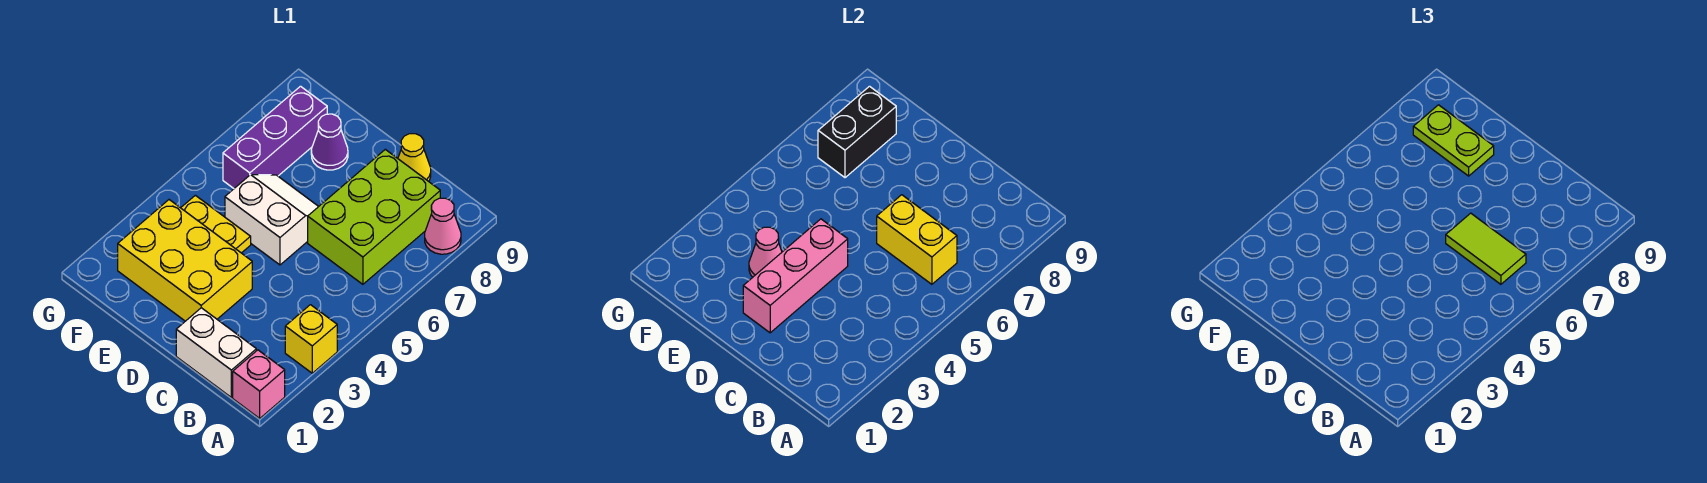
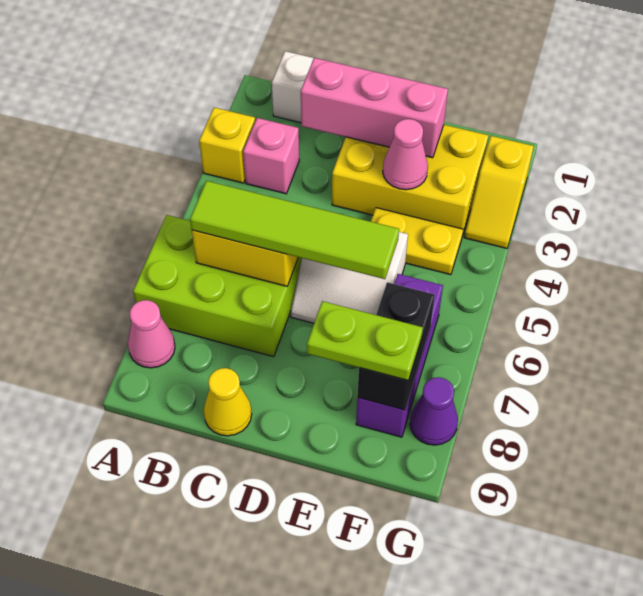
pink 1x1 brick [233,350,285,418] -> pink 1x1 brick moved to [243,118,299,194]
lime 2x3 brick [308,149,440,284] -> lime 2x3 brick turned to [133,215,302,357]
lime 1x2 tile [1446,213,1526,284] -> lime 1x4 tile [190,181,399,279]
pink 1x3 brick [743,219,848,333] -> pink 1x3 brick turned to [301,58,448,158]
purple 1x1 cone [311,114,348,170] -> purple 1x1 cone moved to [410,377,458,445]
none -> yellow 1x2 slope [464,136,534,248]

